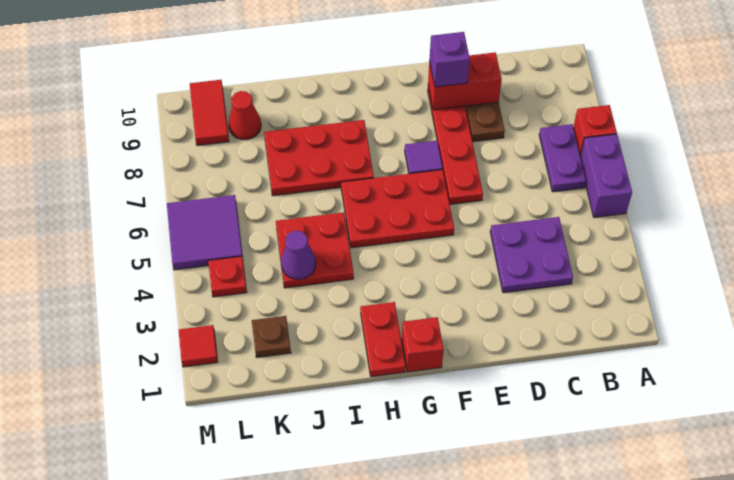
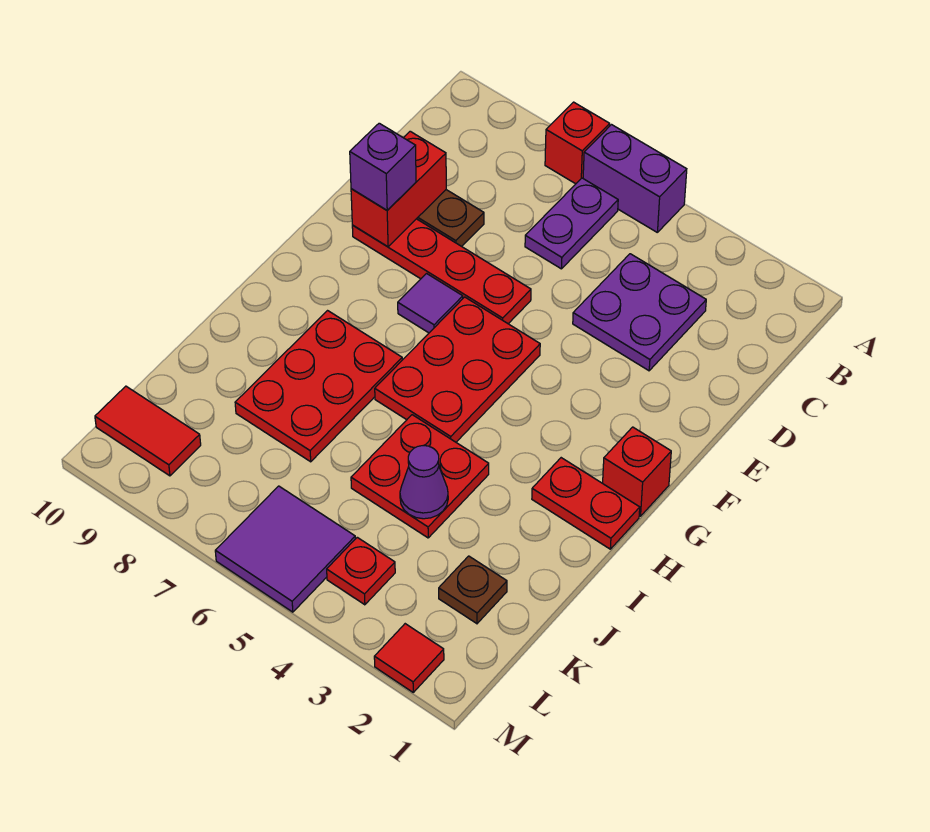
purple 1x2 plate [539,124,586,192] -> purple 1x2 plate turned to [525,178,618,269]
red 1x1 cone [229,91,261,140] -> none

